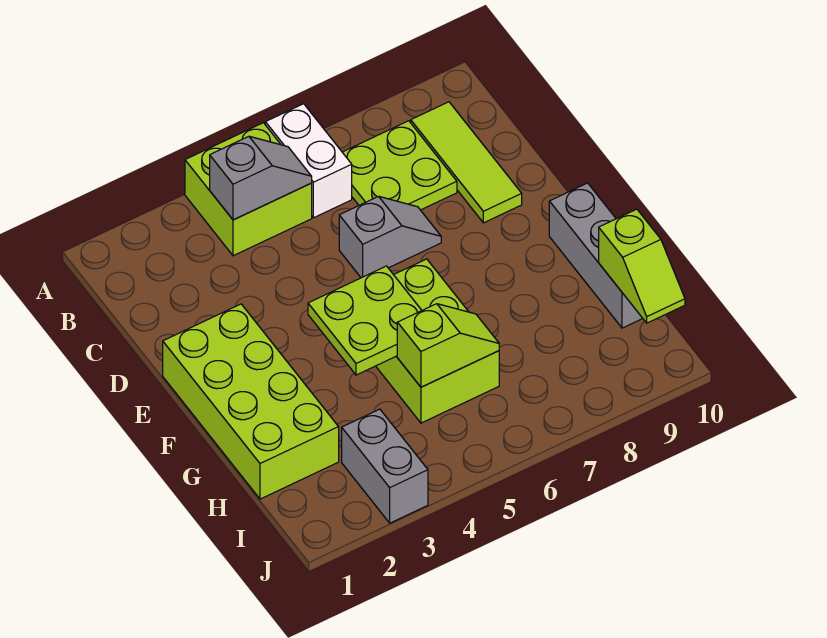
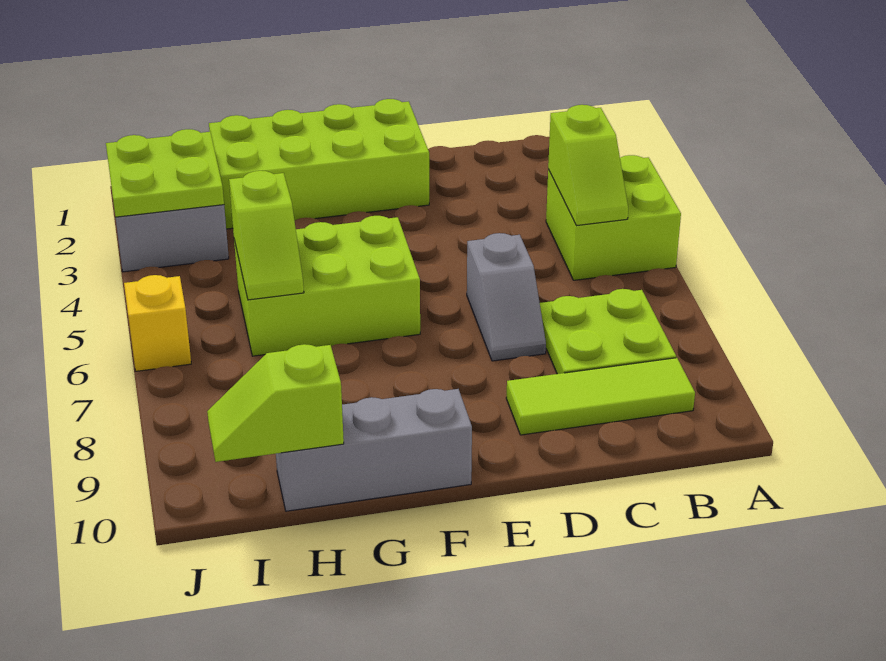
white 1x2 brick [265,104,352,218] -> none
grey 1x2 slope [210,136,312,220] -> lime 1x2 slope [548,105,628,226]
lime 2x2 plate [308,266,422,375] -> lime 2x2 plate moved to [106,129,224,217]
none -> yellow 1x1 brick [124,275,191,371]

